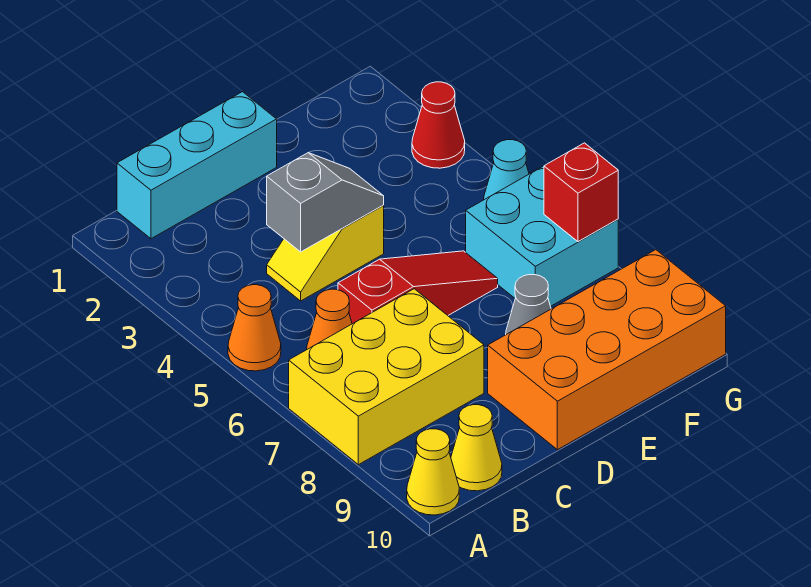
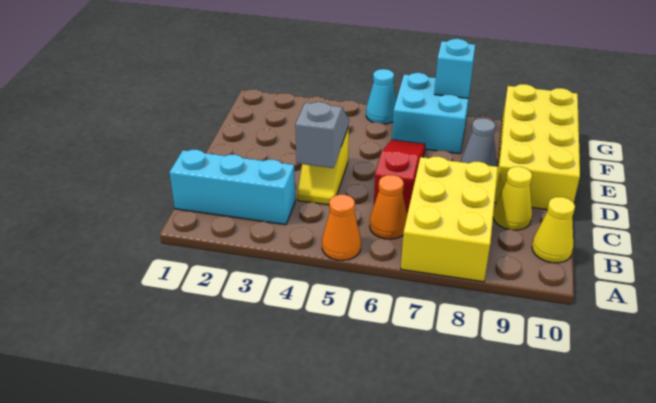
yellow 1x1 cone [407,429,459,515] -> yellow 1x1 cone moved to [493,167,532,230]
cyan 1x3 brick [117,92,277,239] -> cyan 1x3 brick turned to [169,150,295,225]
orange 2x4 brick [488,250,726,450] -> yellow 2x4 brick [495,84,580,210]
red 1x1 cone [412,82,465,168] -> none
red 1x1 brick [544,143,618,242] -> cyan 1x1 brick [434,39,475,98]

